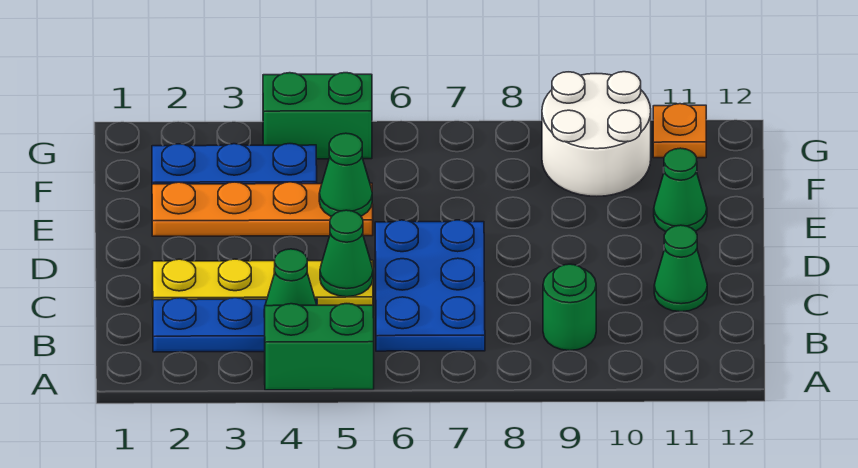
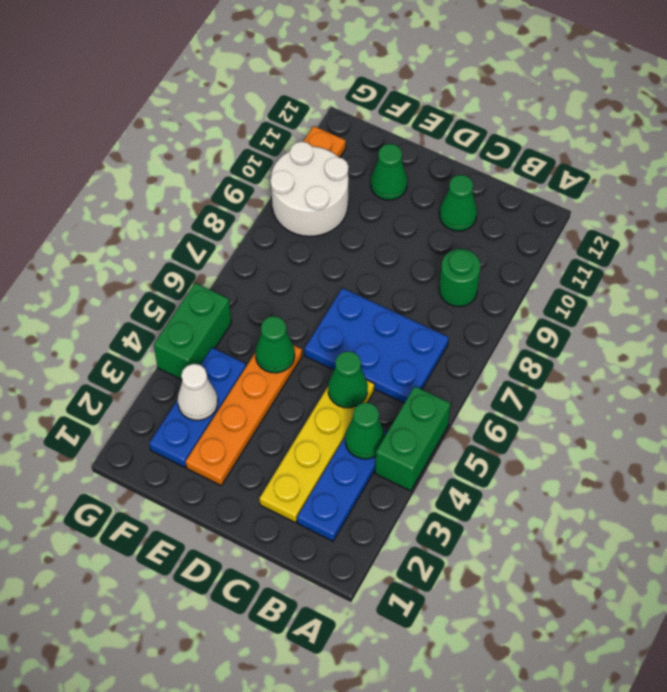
none -> white 1x1 cone [178,364,218,420]

